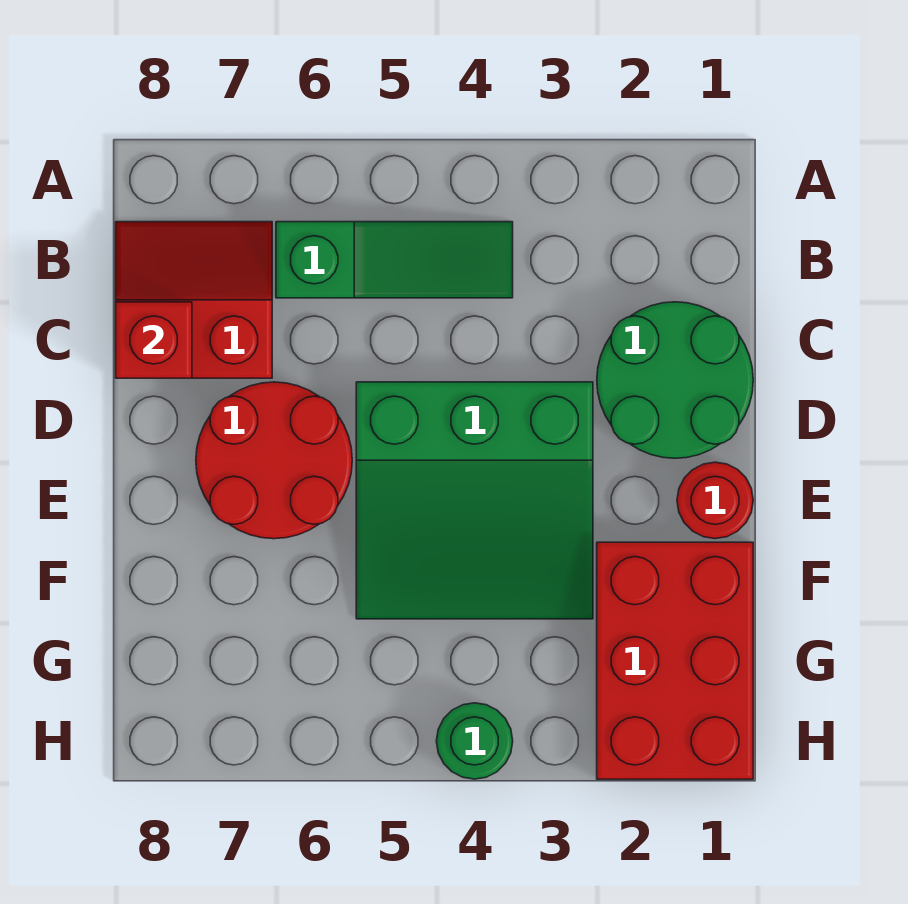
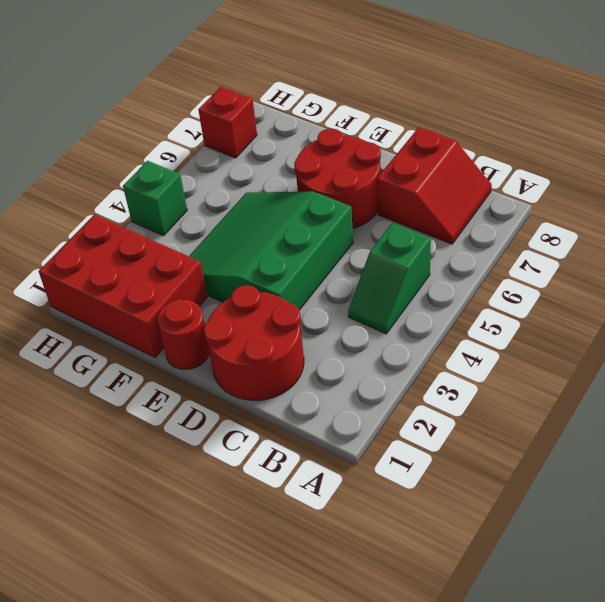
green 1x3 slope [276,222,513,298] -> green 1x2 slope [348,223,431,334]
green 2x2 round brick [597,302,753,458] -> red 2x2 round brick [204,285,304,400]
red 1x1 brick [116,302,192,378] -> red 1x1 brick moved to [198,87,257,158]
green 1x1 round brick [436,703,513,779] -> green 1x1 brick [123,161,187,236]

